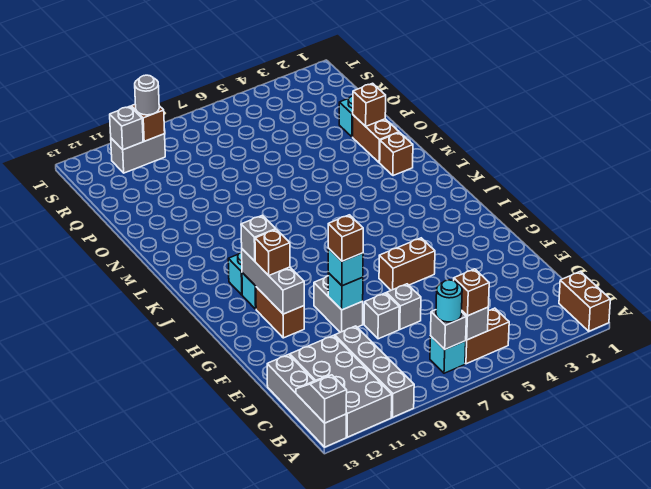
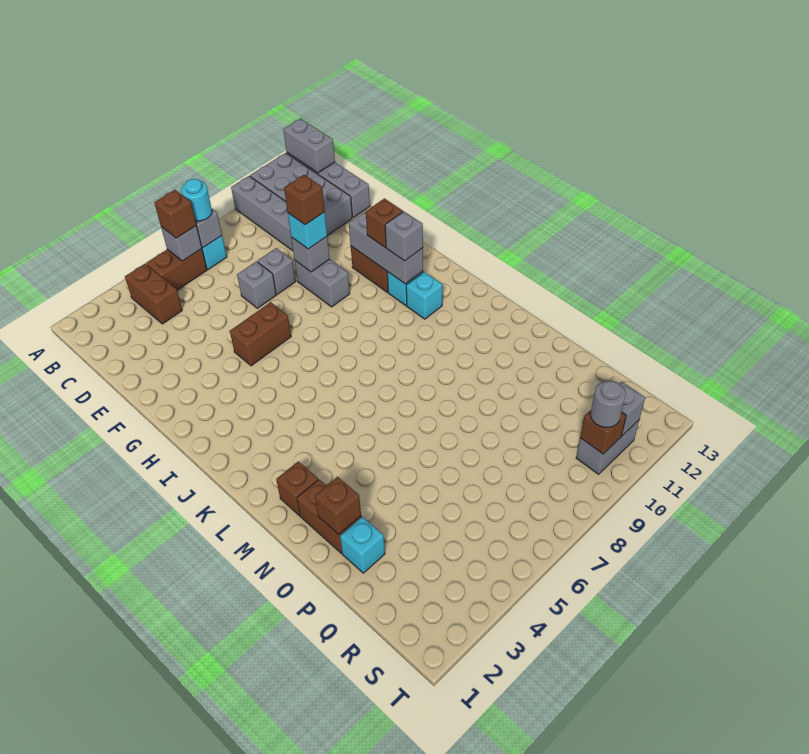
brown 1x2 brick [559,272,610,331] -> brown 1x2 brick moved to [125,264,182,324]
grey 1x2 slope [296,375,347,423] -> grey 1x2 brick [283,118,335,173]
cyan 1x1 brick [328,273,363,310] -> grey 1x1 brick [291,237,330,272]

